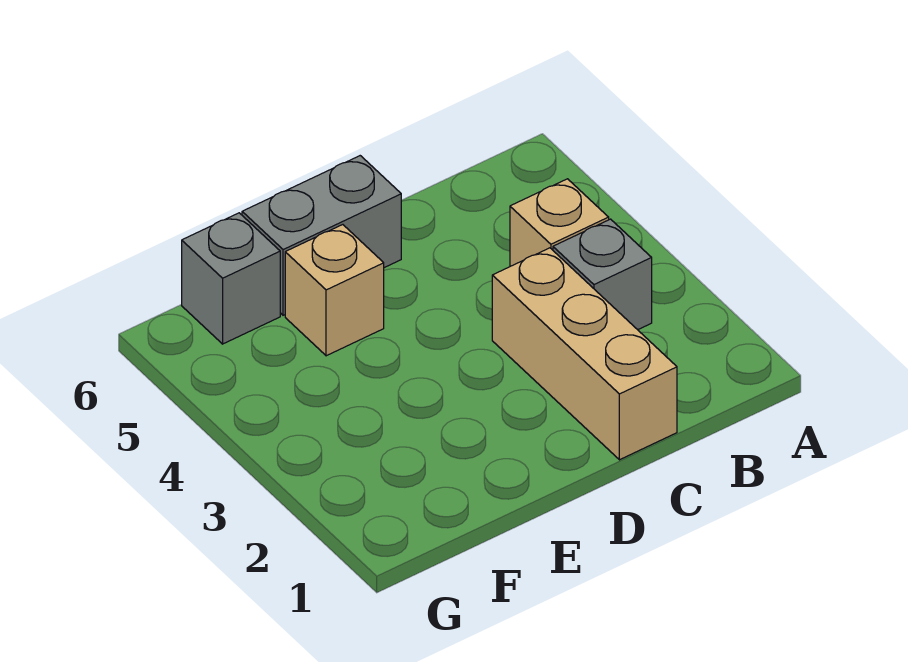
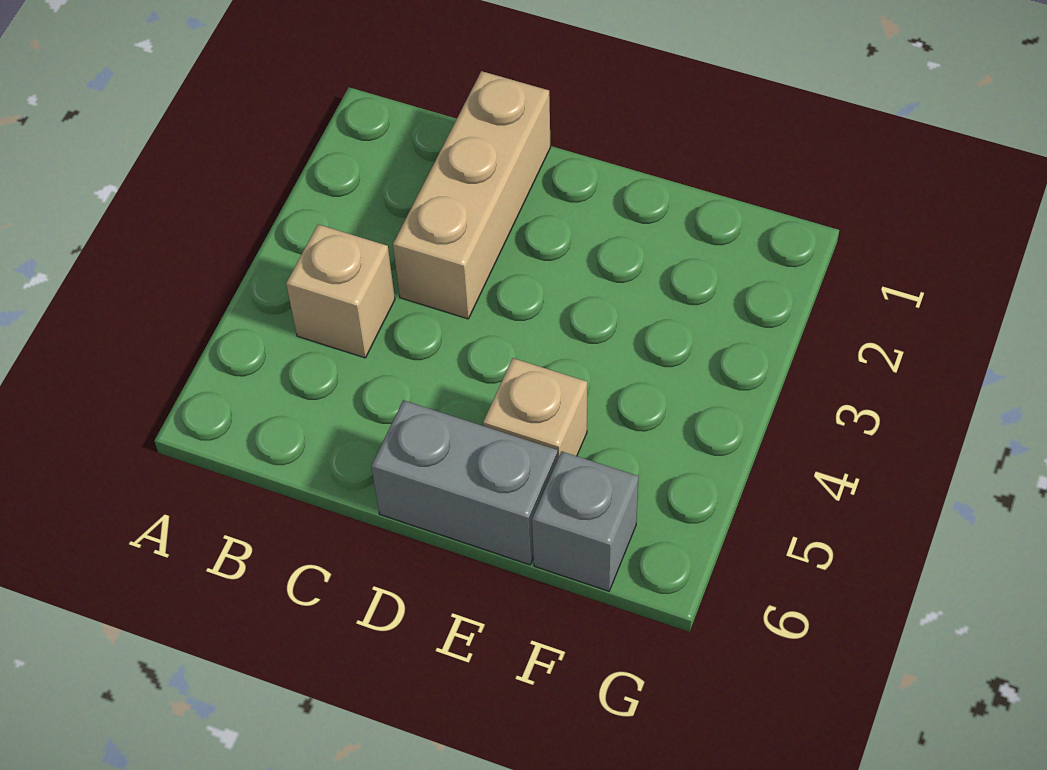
grey 1x1 brick [553,219,652,330] -> none

